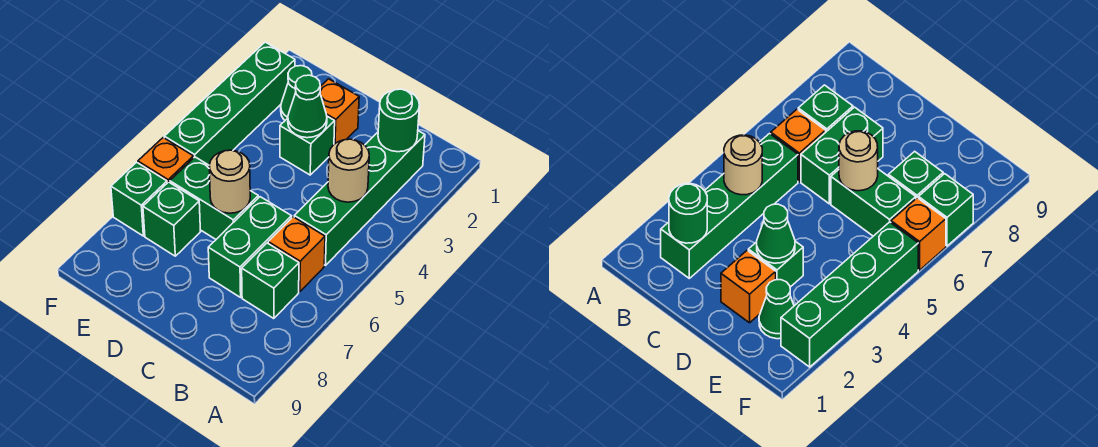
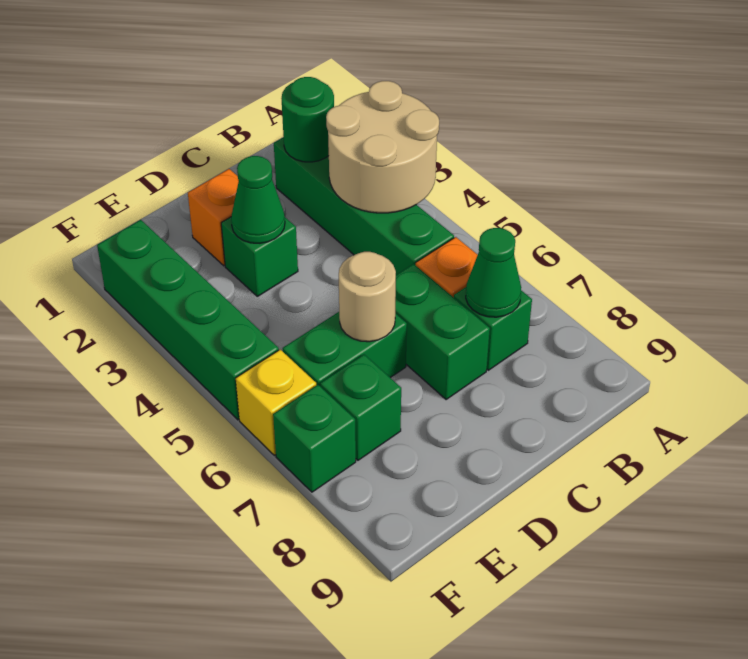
tan 1x1 round brick [328,139,369,202] -> tan 2x2 round brick [326,81,439,213]
green 1x1 cone [281,66,312,120] -> green 1x1 cone moved to [466,228,521,317]
orange 1x1 brick [138,138,194,183] -> yellow 1x1 brick [236,350,316,455]

